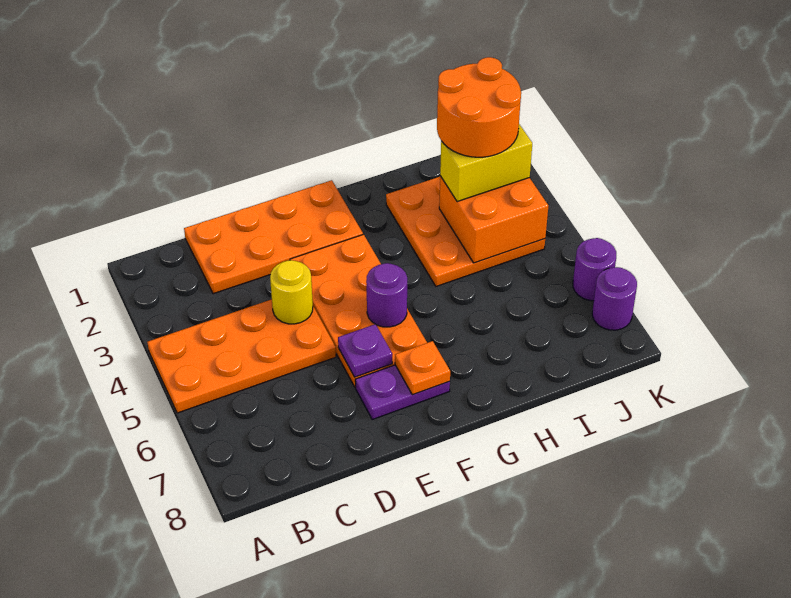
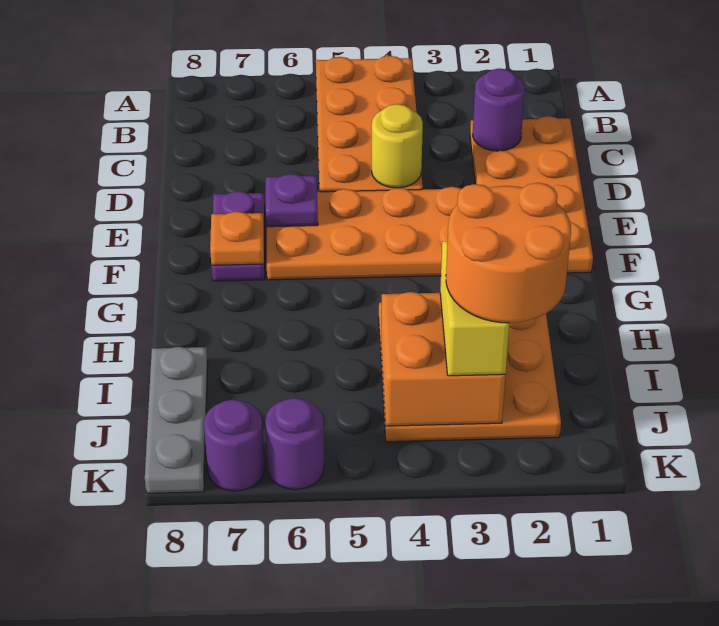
purple 1x1 round brick [366,263,407,327] -> purple 1x1 round brick moved to [473,68,525,151]
none -> grey 1x3 plate [145,347,208,493]

